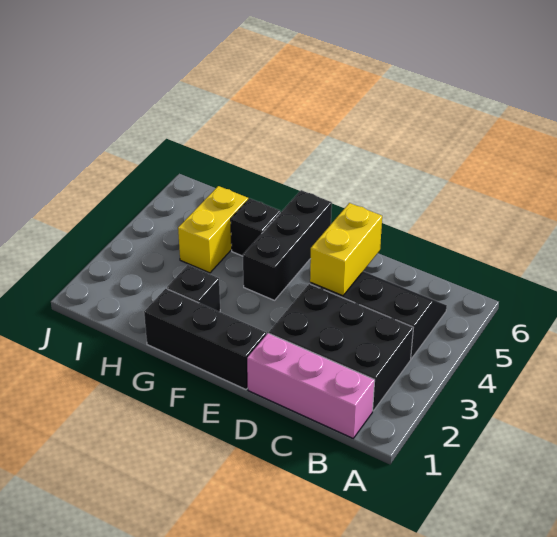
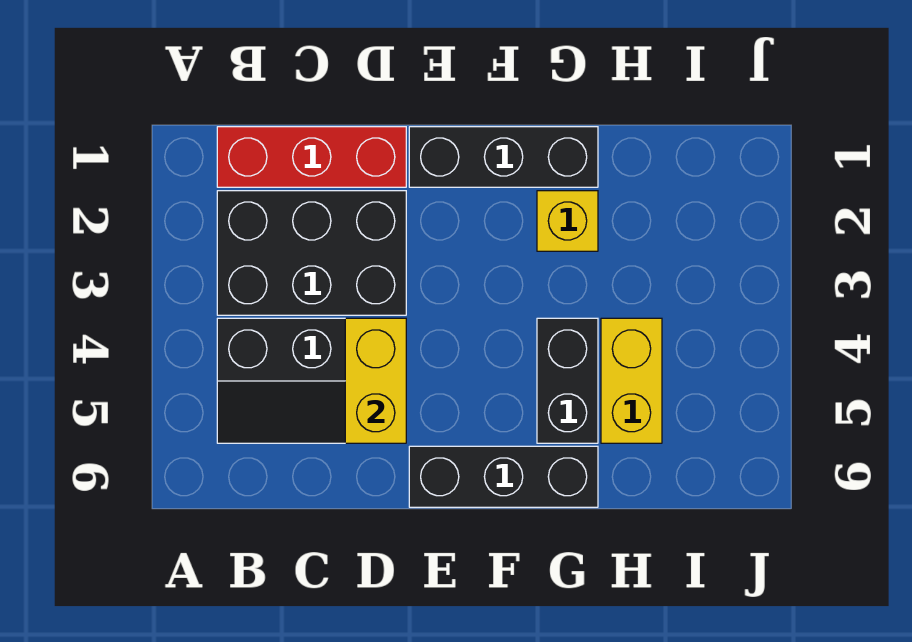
pink 1x3 brick [247,333,375,438] -> red 1x3 brick [217,127,406,187]
black 1x3 brick [243,190,332,300] -> black 1x3 brick turned to [409,446,598,507]
black 1x1 brick [167,265,220,312] -> yellow 1x1 brick [537,191,598,251]
black 1x1 brick [231,199,280,256] -> black 1x2 brick [537,318,598,443]

